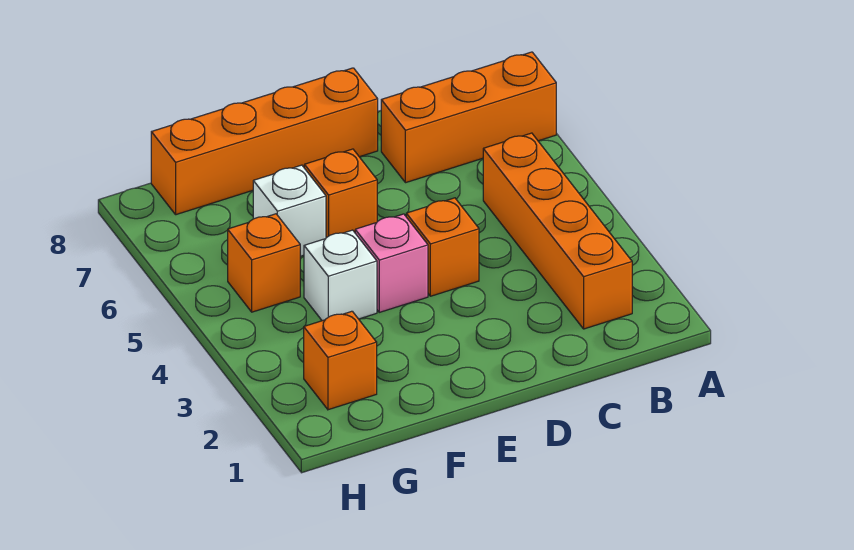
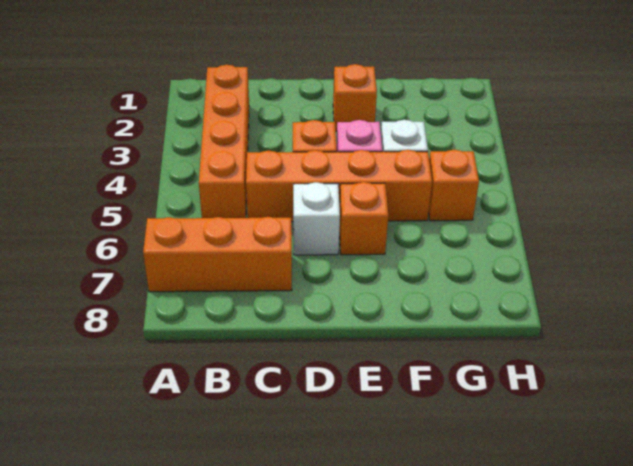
orange 1x4 brick [151,68,378,215] -> orange 1x4 brick moved to [246,150,432,222]
white 1x1 brick [253,165,326,256] -> white 1x1 brick moved to [293,182,340,255]
orange 1x1 brick [304,311,377,410] -> orange 1x1 brick moved to [333,64,377,131]

